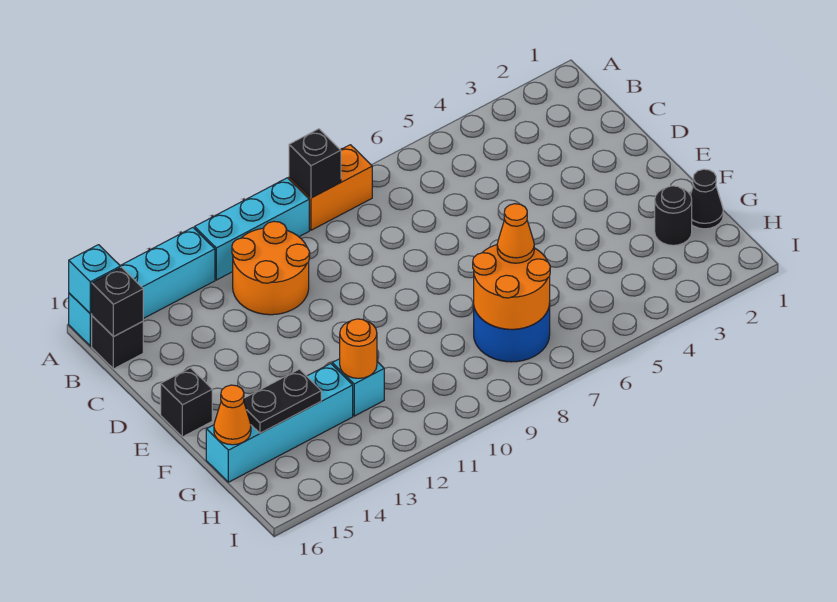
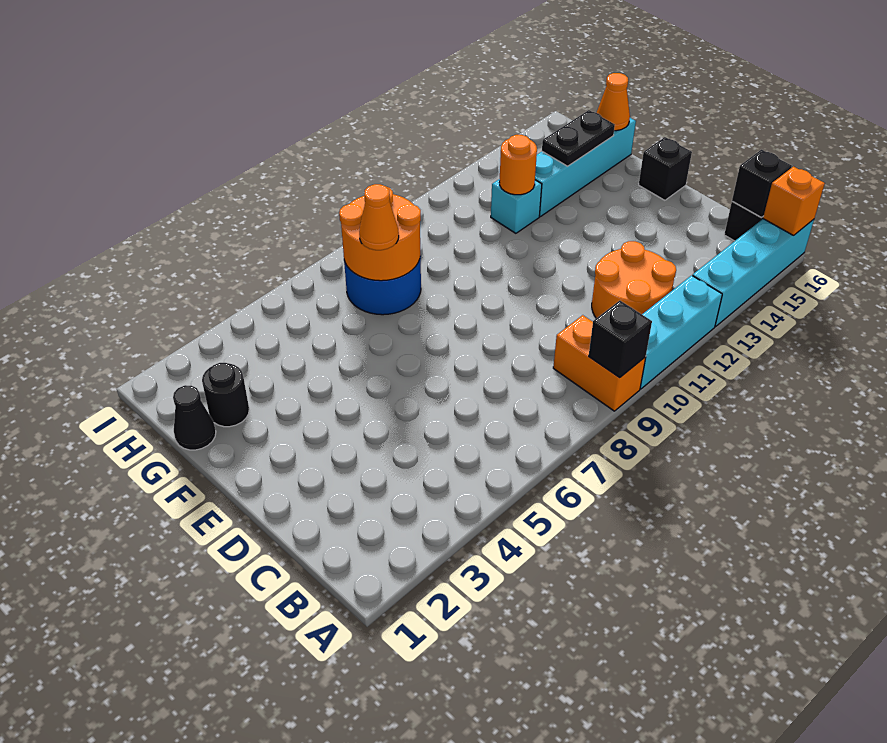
orange 1x2 brick [289,145,372,230] -> orange 1x2 brick turned to [553,315,646,411]
cyan 1x1 brick [69,245,120,314] -> orange 1x1 brick [763,167,825,235]

